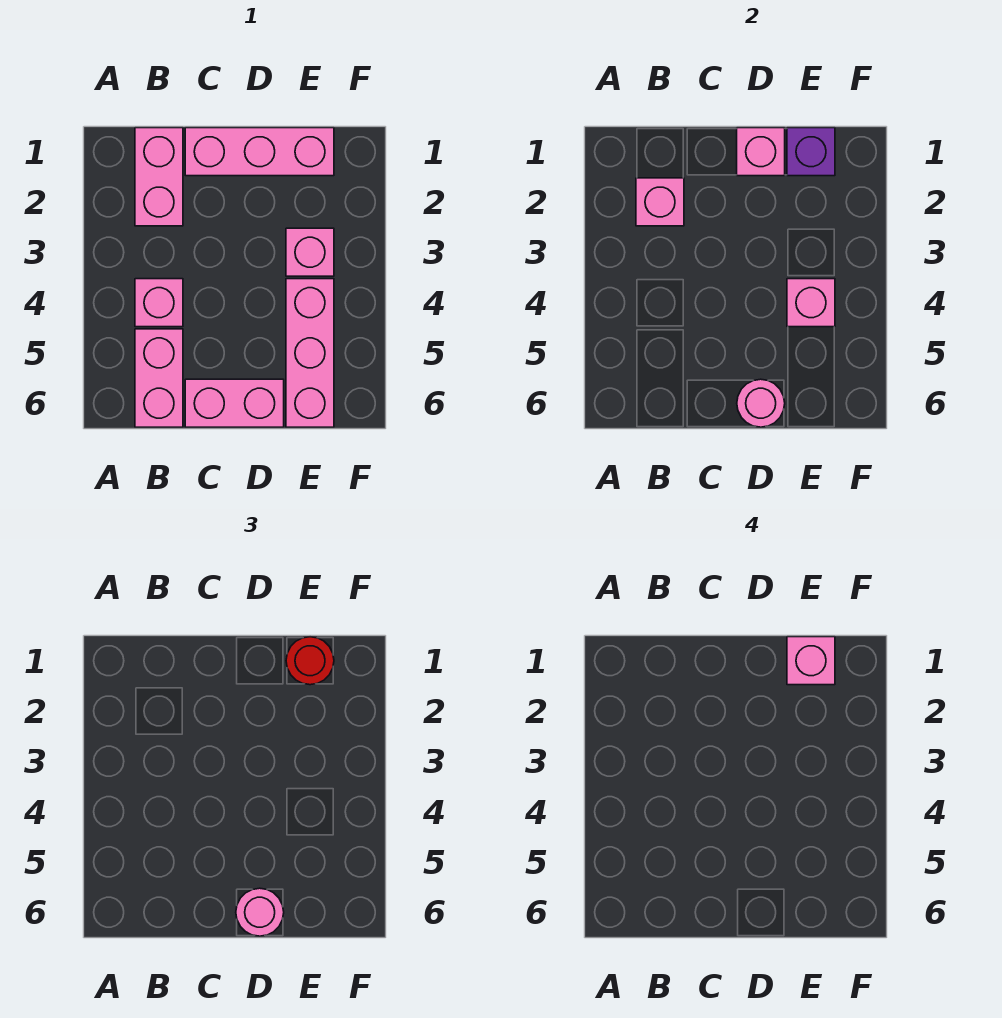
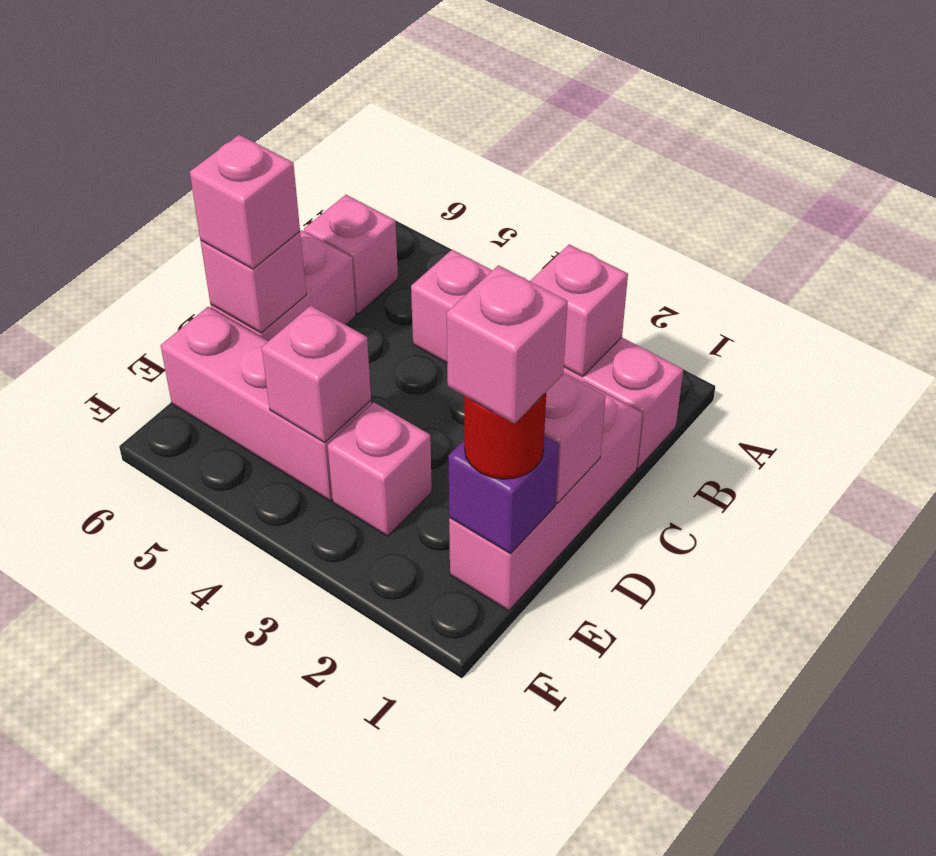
pink 1x2 brick [135,329,183,427] -> pink 1x1 brick [304,195,398,314]
pink 1x1 round brick [737,379,785,427] -> pink 1x1 brick [201,231,306,333]
pink 1x1 round brick [236,888,284,936] -> pink 1x1 brick [190,135,300,269]

